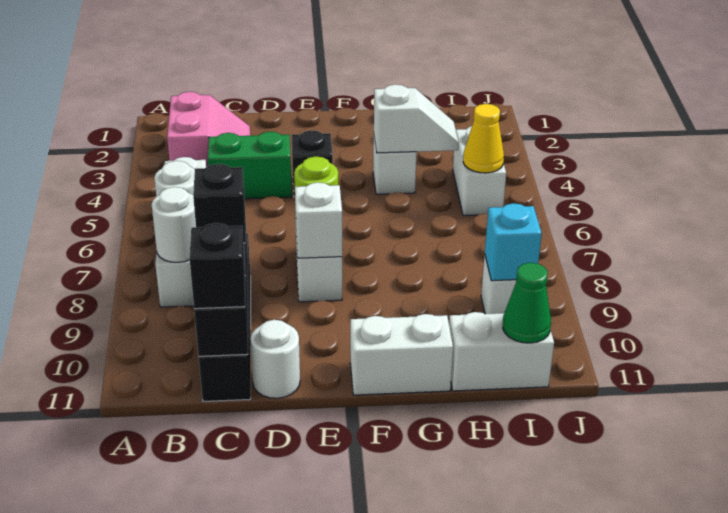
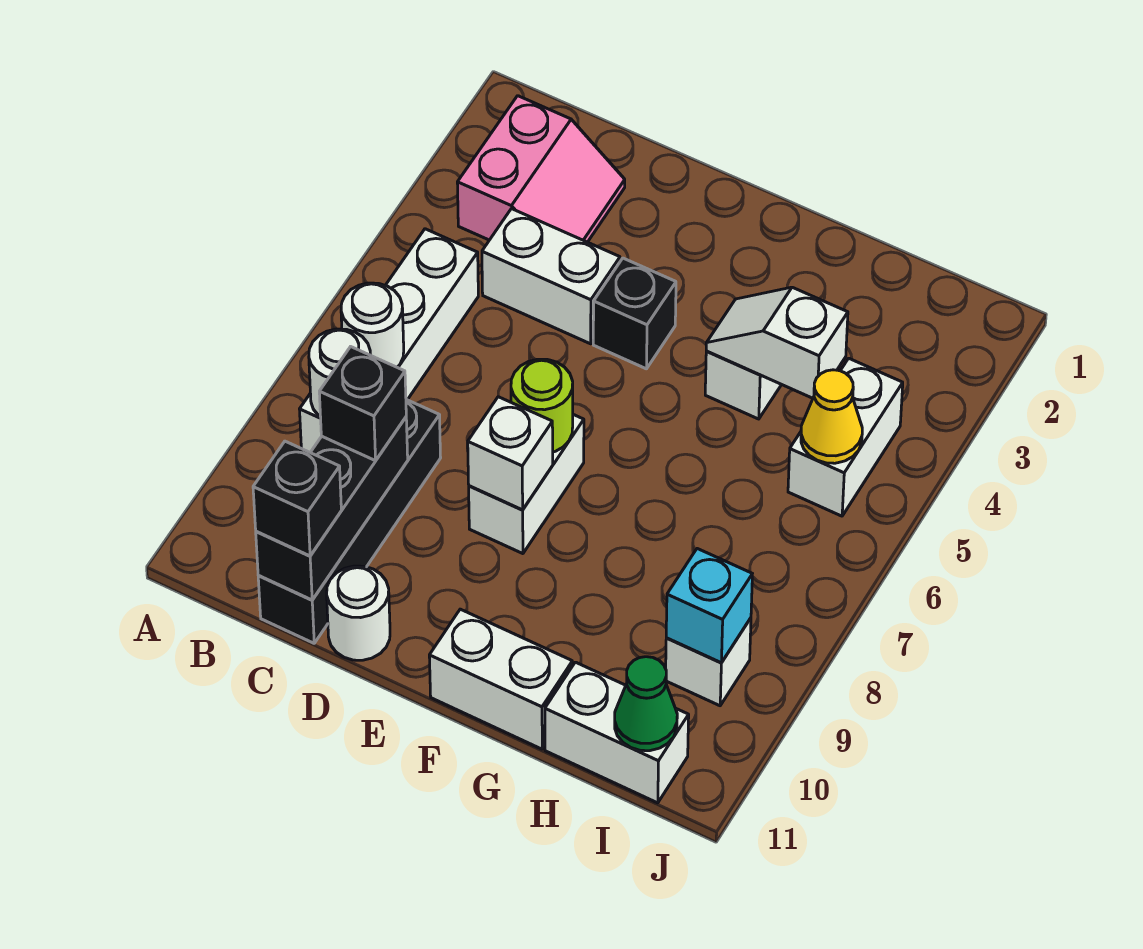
green 1x2 brick [208,132,292,199] -> white 1x2 brick [482,209,620,344]
white 1x2 slope [374,84,459,153] -> white 1x2 slope turned to [706,287,848,398]

